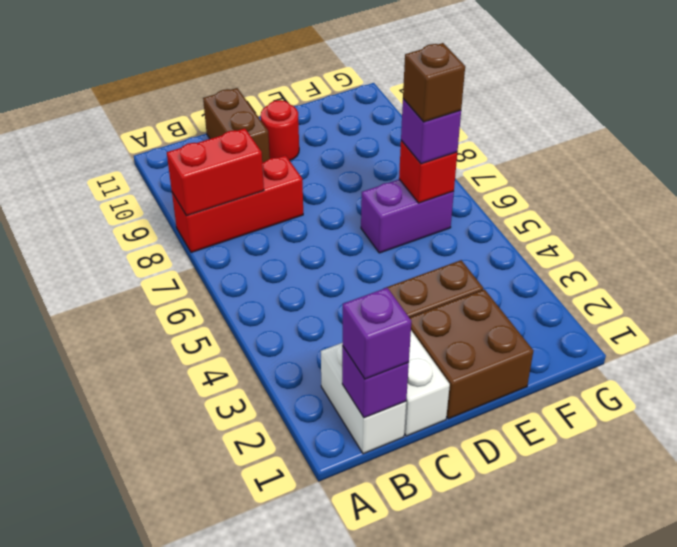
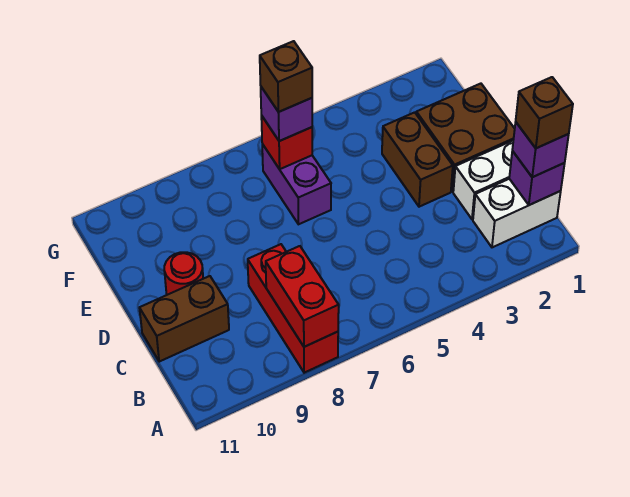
none -> brown 1x1 brick [516,77,573,148]

